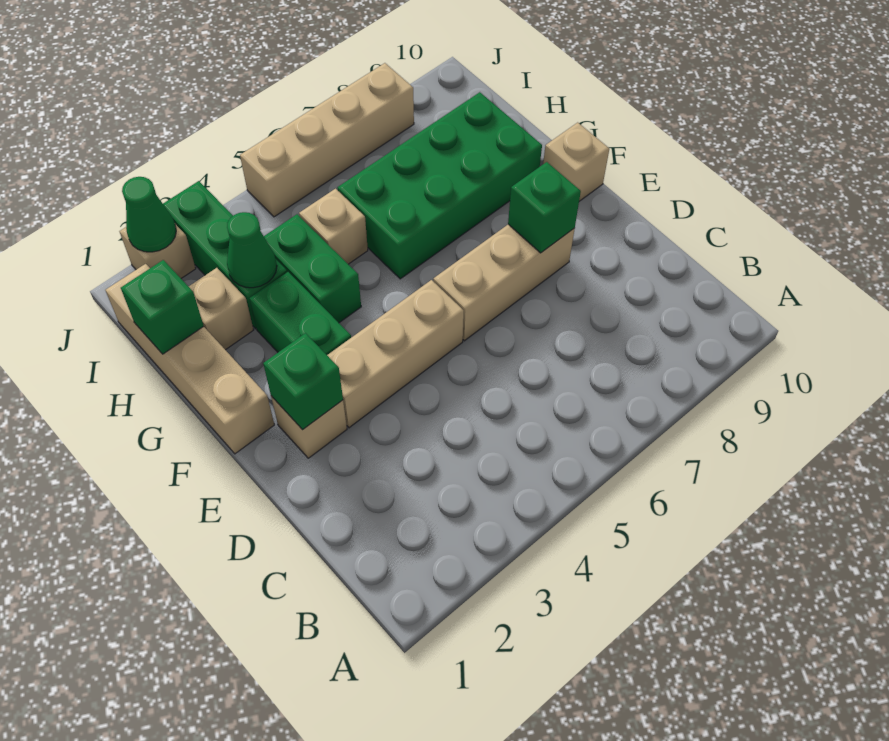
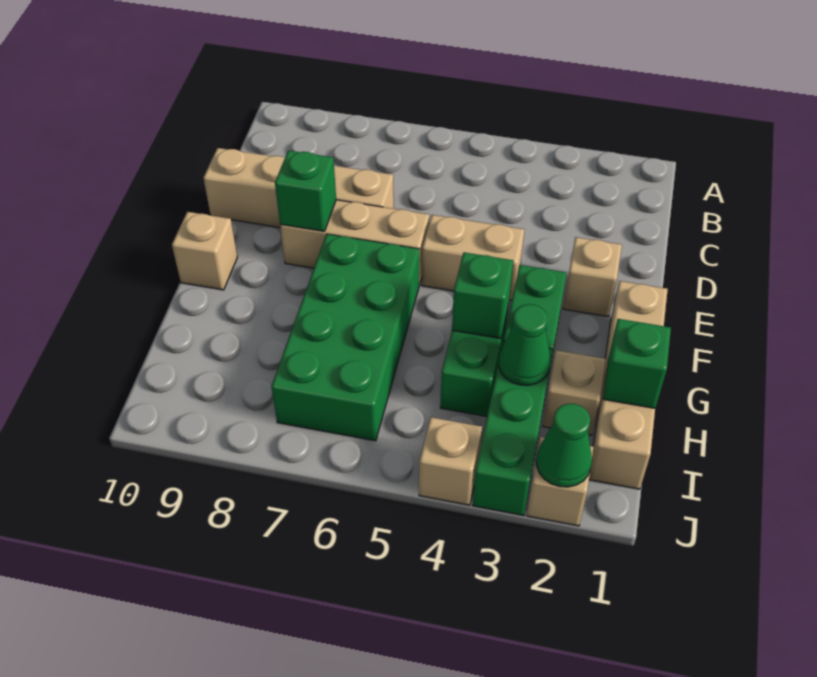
green 1x1 brick [263,333,343,430] -> green 1x1 brick moved to [452,252,513,339]
tan 1x3 brick [327,280,464,428] -> tan 1x2 brick [422,215,525,301]
green 2x4 brick [337,92,542,279] -> green 2x4 brick turned to [271,234,419,441]
tan 1x1 brick [299,189,368,264] -> tan 1x1 brick moved to [419,417,482,505]
tan 1x4 brick [240,63,414,217] -> tan 1x4 brick moved to [203,148,394,228]

